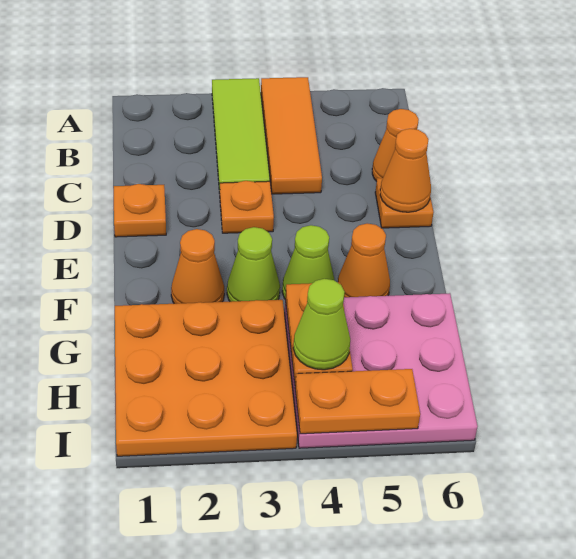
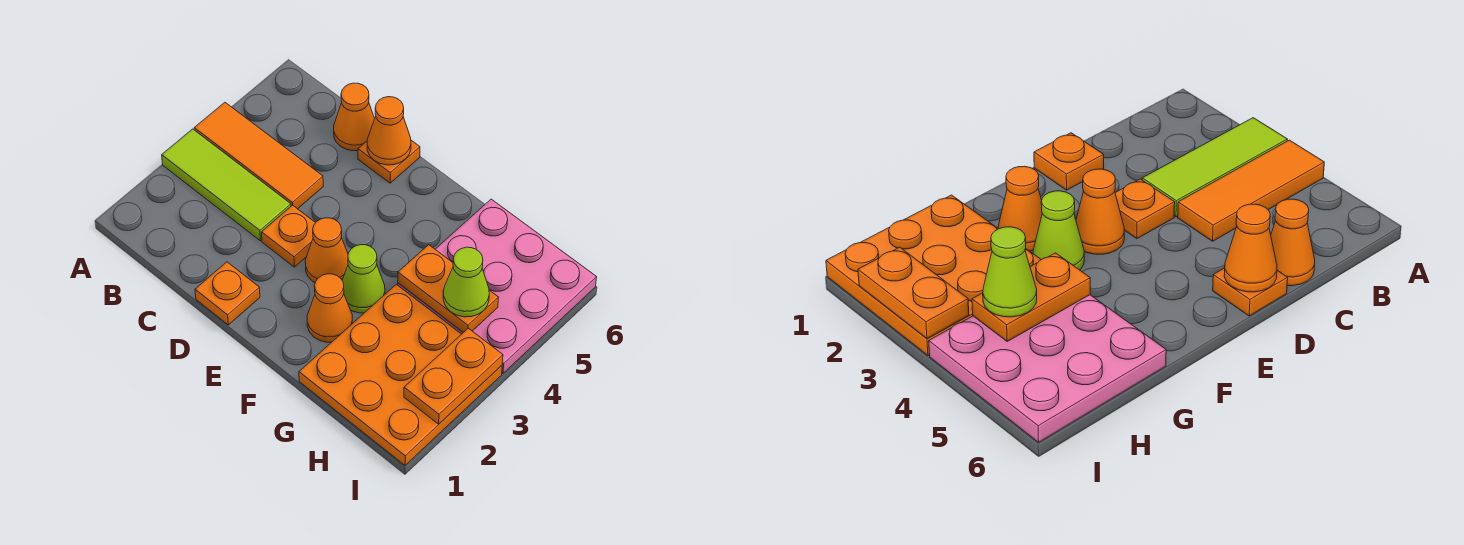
lime 1x1 cone [282,225,335,299] -> none
orange 1x1 cone [338,223,390,297] -> orange 1x1 cone moved to [305,218,348,282]
orange 1x2 plate [295,369,420,434] -> orange 1x2 plate moved to [404,328,503,424]

